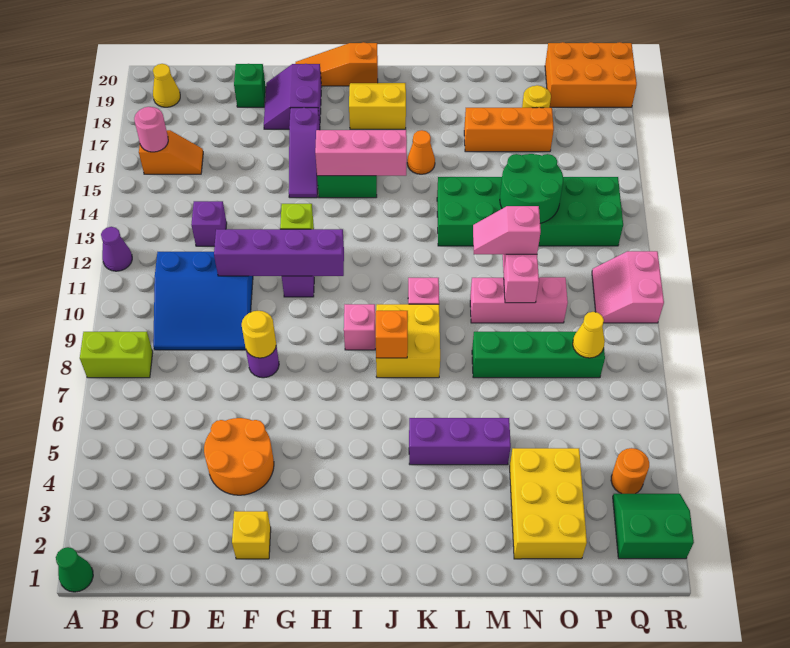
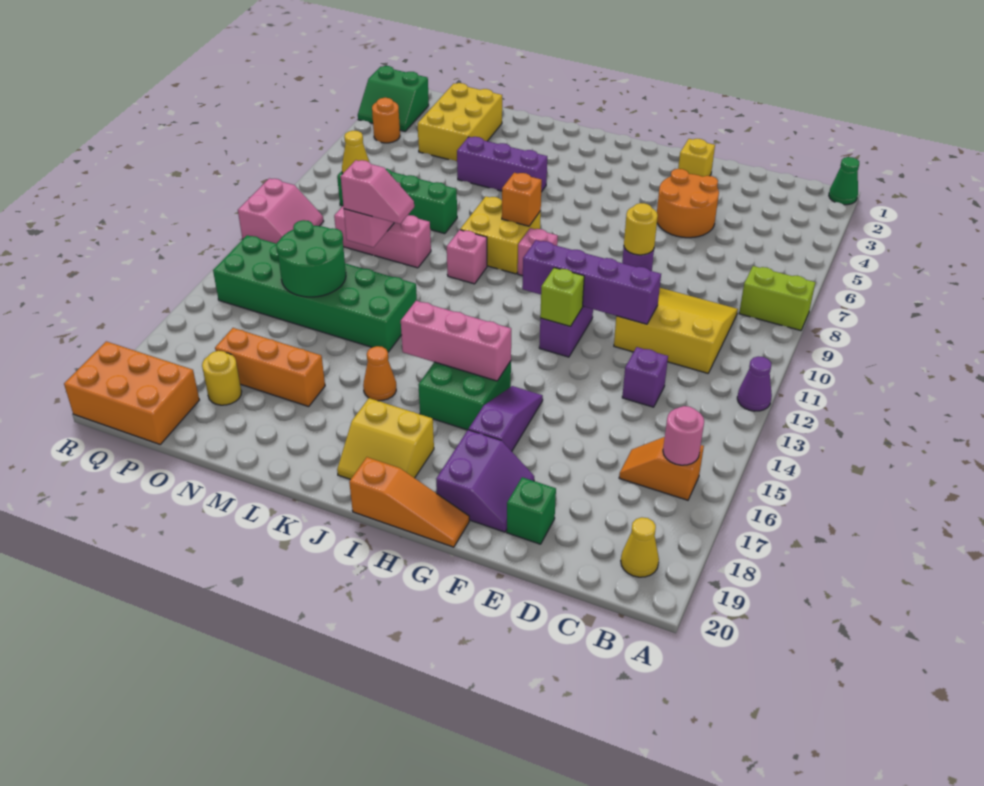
blue 3x3 slope [153,252,253,350] -> yellow 3x3 slope [614,288,738,373]

